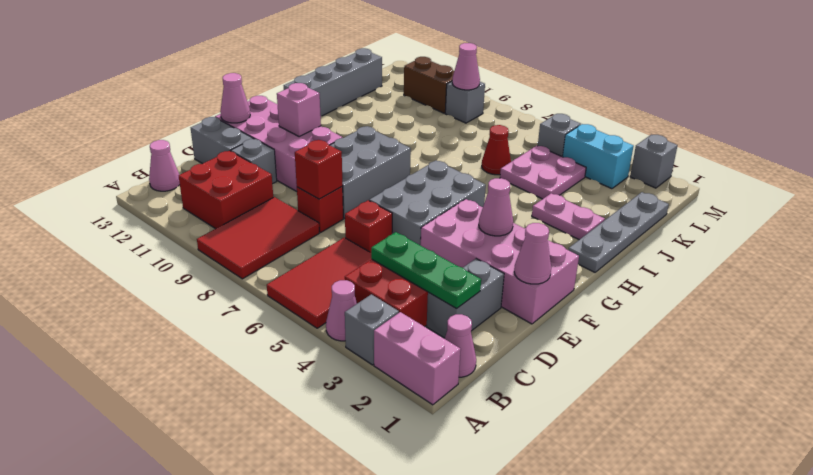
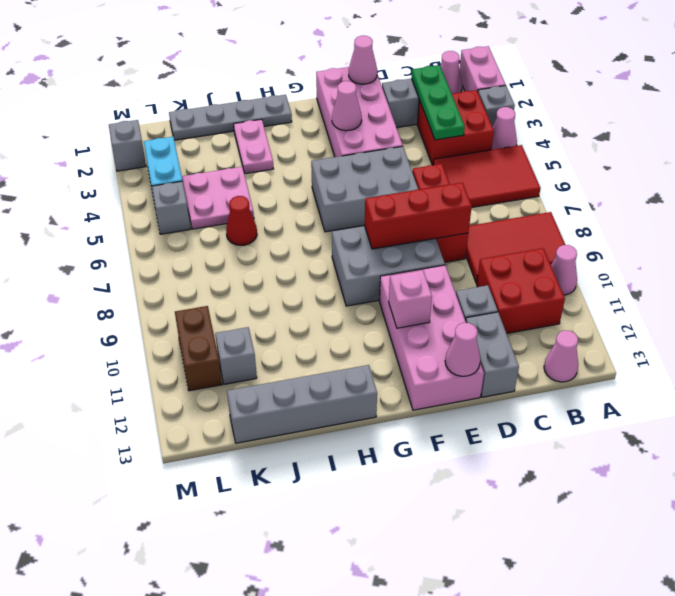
red 1x1 brick [295,140,343,199] -> red 1x3 brick [365,183,472,249]
grey 1x1 brick [445,81,485,123] -> grey 1x1 brick moved to [215,327,257,384]
pink 1x1 cone [452,43,480,90] -> pink 1x1 cone moved to [551,245,577,295]

